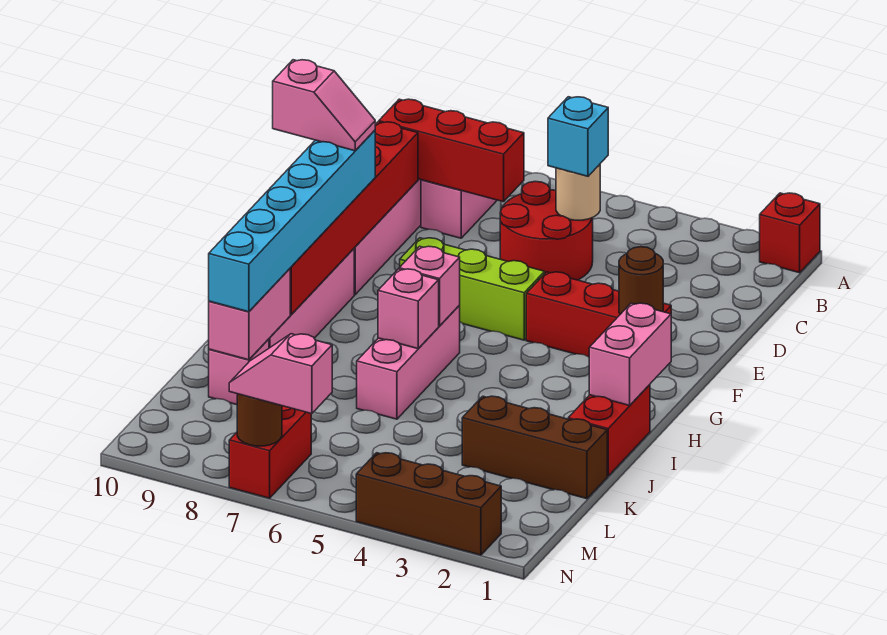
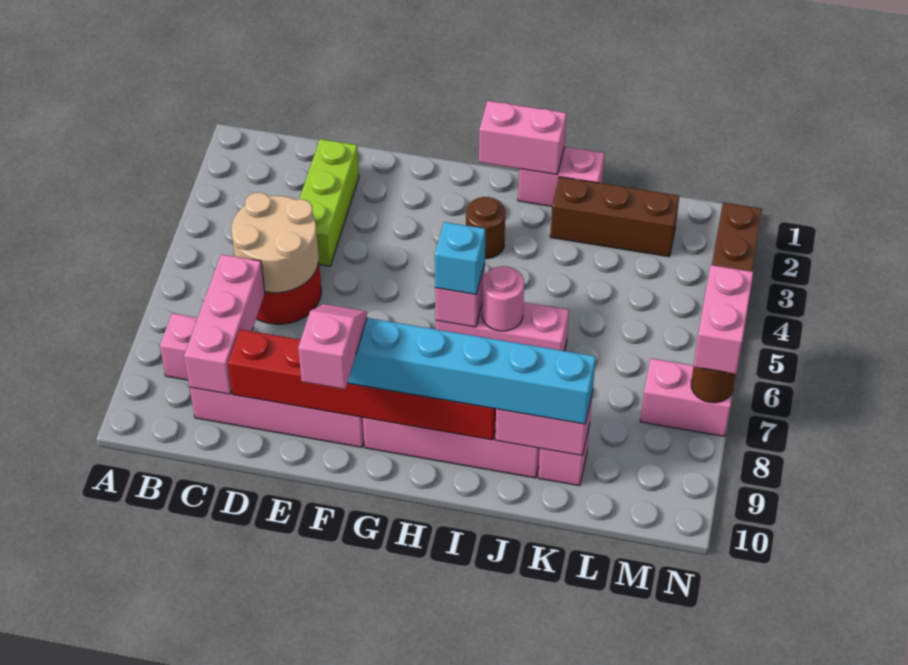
red 1x1 brick [760,193,820,273] -> none
tan 1x1 round brick [556,165,600,220] -> tan 2x2 round brick [231,193,319,293]
cyan 1x1 brick [548,97,608,176] -> cyan 1x1 brick moved to [435,222,485,294]
red 1x3 brick [379,99,524,202] -> pink 1x3 brick [184,254,265,394]
red 1x3 brick [526,272,671,357] -> none
brown 1x1 round brick [619,247,663,314] -> brown 1x1 round brick moved to [466,197,505,259]
lime 1x3 brick [400,238,545,340] -> lime 1x3 brick moved to [300,139,359,266]
red 1x2 brick [568,385,650,476] -> pink 1x2 brick [518,147,604,206]
pink 1x1 brick [378,269,439,349] -> pink 1x1 round brick [482,266,524,331]
brown 1x3 brick [462,396,607,499] -> brown 1x3 brick turned to [550,177,680,257]
red 1x2 brick [229,406,311,498] -> pink 1x2 brick [640,359,733,436]
pink 1x2 slope [229,334,332,414] -> pink 1x2 brick [693,265,753,374]

